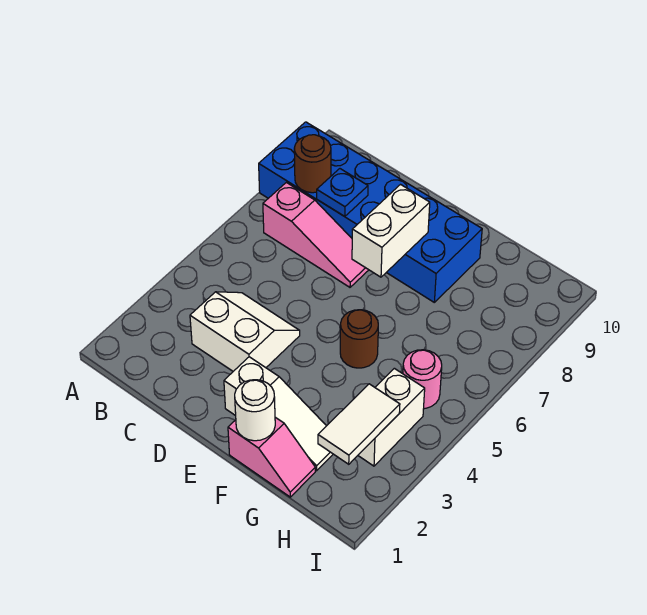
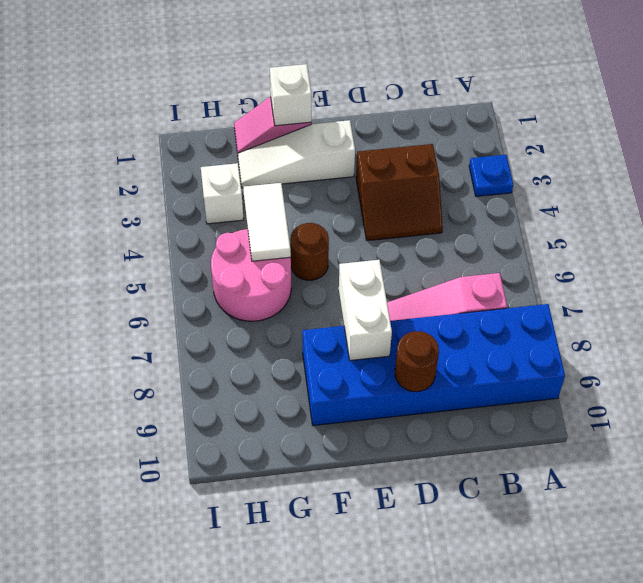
brown 1x1 round brick [294,135,331,193] -> brown 1x1 round brick moved to [395,331,439,392]
white 2x2 slope [190,292,300,371] -> brown 2x2 slope [356,144,443,241]
blue 1x1 plate [317,169,368,217] -> blue 1x1 plate moved to [469,155,513,196]
white 1x1 round brick [235,380,275,441] -> white 1x1 brick [270,64,311,126]
white 1x2 tile [318,384,400,464] -> white 1x2 tile moved to [243,183,291,261]
white 1x2 brick [358,368,425,466] -> white 1x1 brick [201,163,244,224]
pink 1x1 round brick [403,350,442,409] -> pink 2x2 round brick [211,229,291,321]

